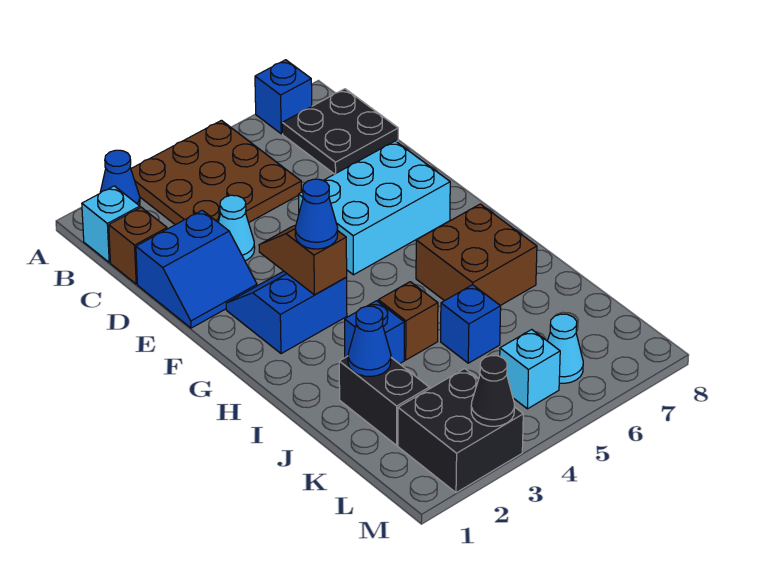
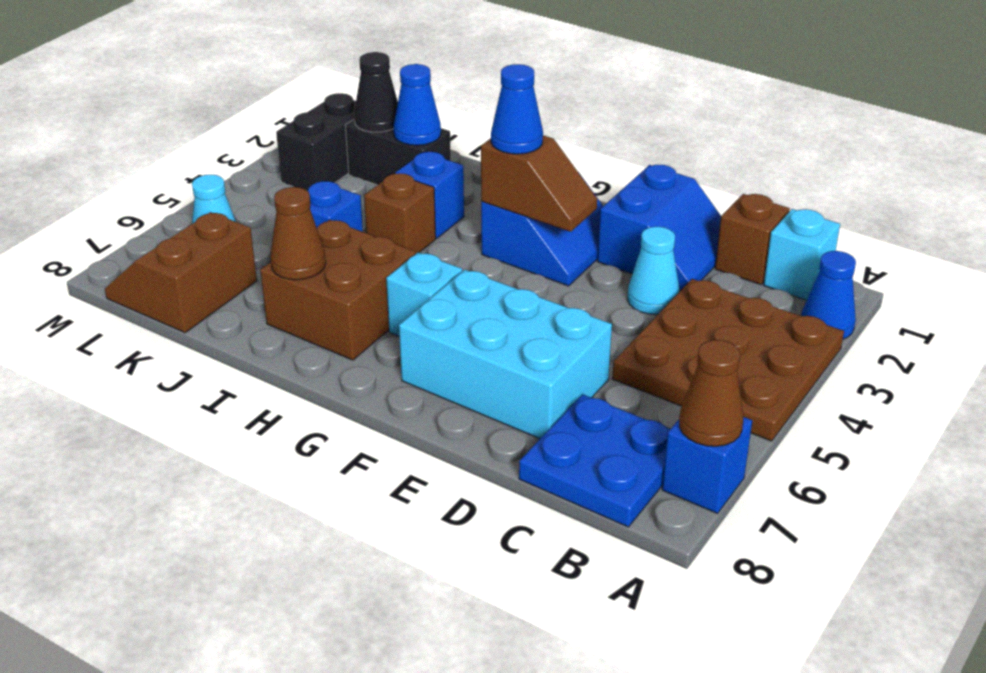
none -> brown 1x1 cone [679,340,743,446]
black 2x2 plate [282,89,398,174] -> blue 2x2 plate [519,394,670,527]
blue 2x2 slope [136,210,257,328] -> blue 2x2 slope turned to [598,165,721,291]
cyan 2x3 brick [298,141,450,275] -> cyan 2x3 brick turned to [399,270,612,439]
none -> brown 1x1 cone [270,187,326,280]
none -> brown 2x2 slope [105,212,257,333]
black 2x2 brick [398,369,523,493] -> black 1x2 brick [276,93,356,191]
cyan 1x1 brick [500,329,560,409] -> cyan 1x1 brick moved to [386,252,462,336]
black 1x1 cone [471,356,514,426] -> black 1x1 cone moved to [354,52,398,132]

